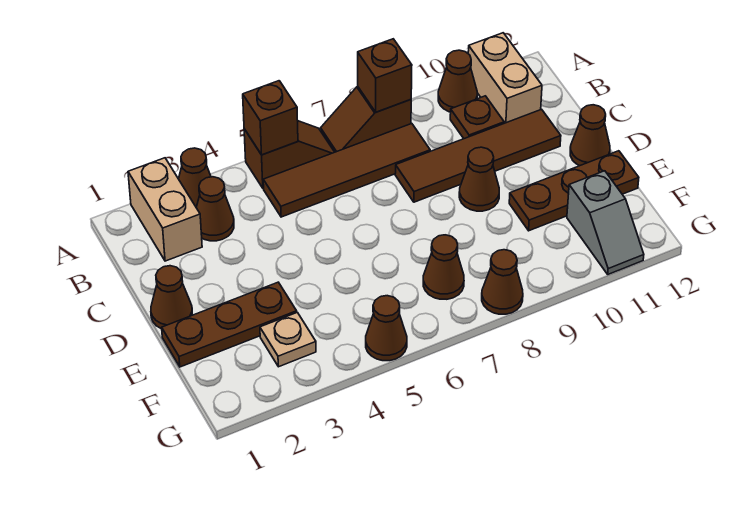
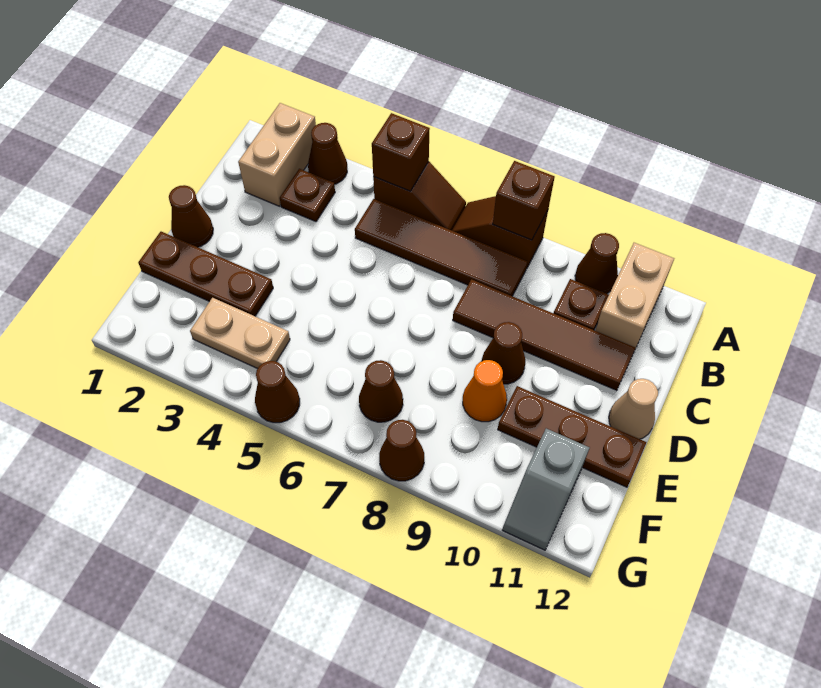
brown 1x1 cone [196,177,234,241] -> brown 1x1 plate [280,169,335,222]
brown 1x1 cone [570,105,610,166] -> tan 1x1 cone [609,379,658,439]
none -> orange 1x1 cone [463,360,507,422]
tan 1x1 plate [260,312,316,367] -> tan 1x2 plate [190,298,290,369]

